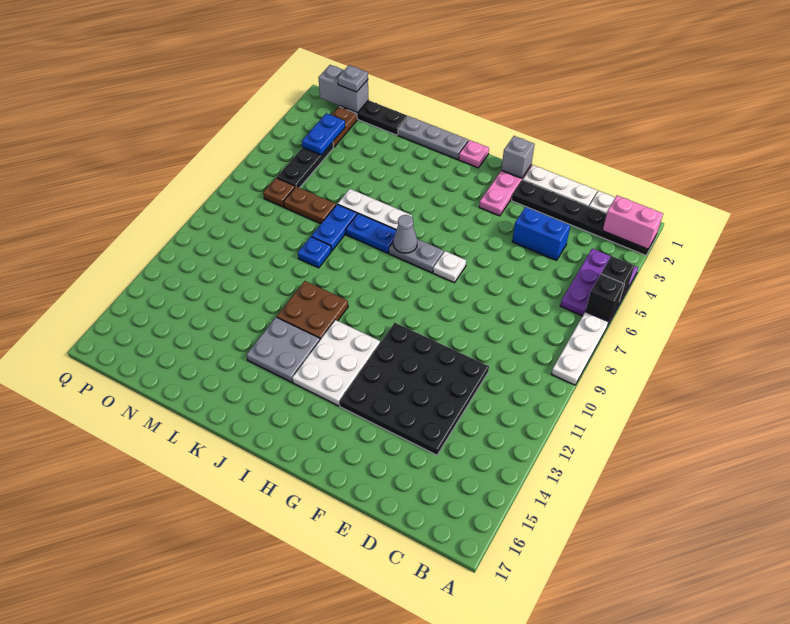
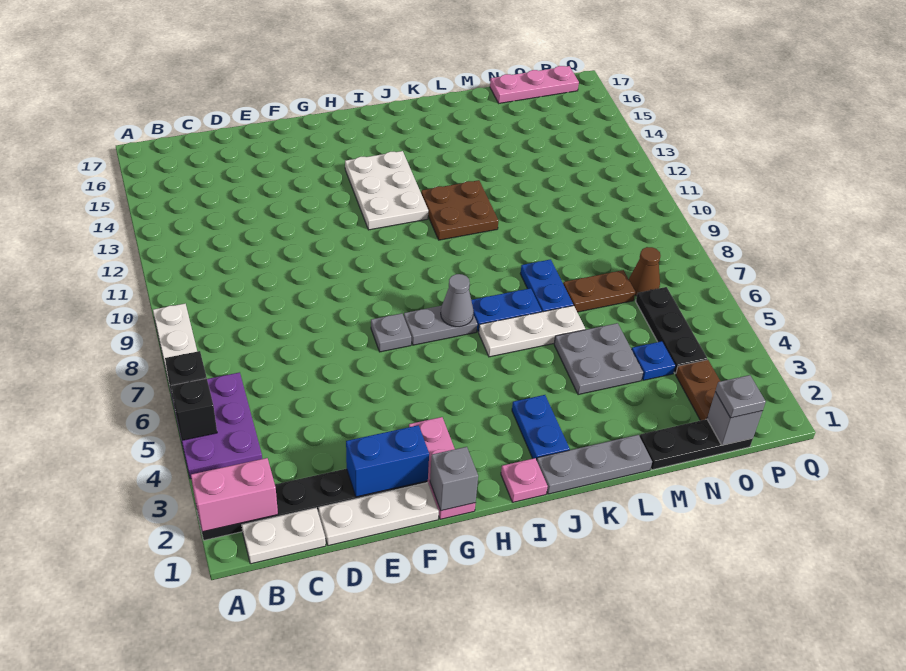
blue 1x2 brick [512,207,570,260] -> blue 1x2 brick moved to [346,425,429,497]
black 4x4 plate [339,323,489,455] -> none
white 1x1 plate [433,251,466,283] -> grey 1x1 plate [371,313,411,352]
grey 2x2 plate [246,317,320,382] -> grey 2x2 plate moved to [554,323,643,395]
blue 1x1 plate [298,237,331,268] -> blue 1x1 plate moved to [632,341,675,380]
none -> pink 1x3 plate [490,66,579,103]
grey 1x2 brick [318,65,369,113] -> grey 1x1 brick [707,392,762,445]
blue 1x2 plate [302,113,345,155] -> blue 1x2 plate moved to [512,395,570,460]
brown 1x1 plate [263,178,295,207] -> brown 1x1 cone [629,247,661,296]

